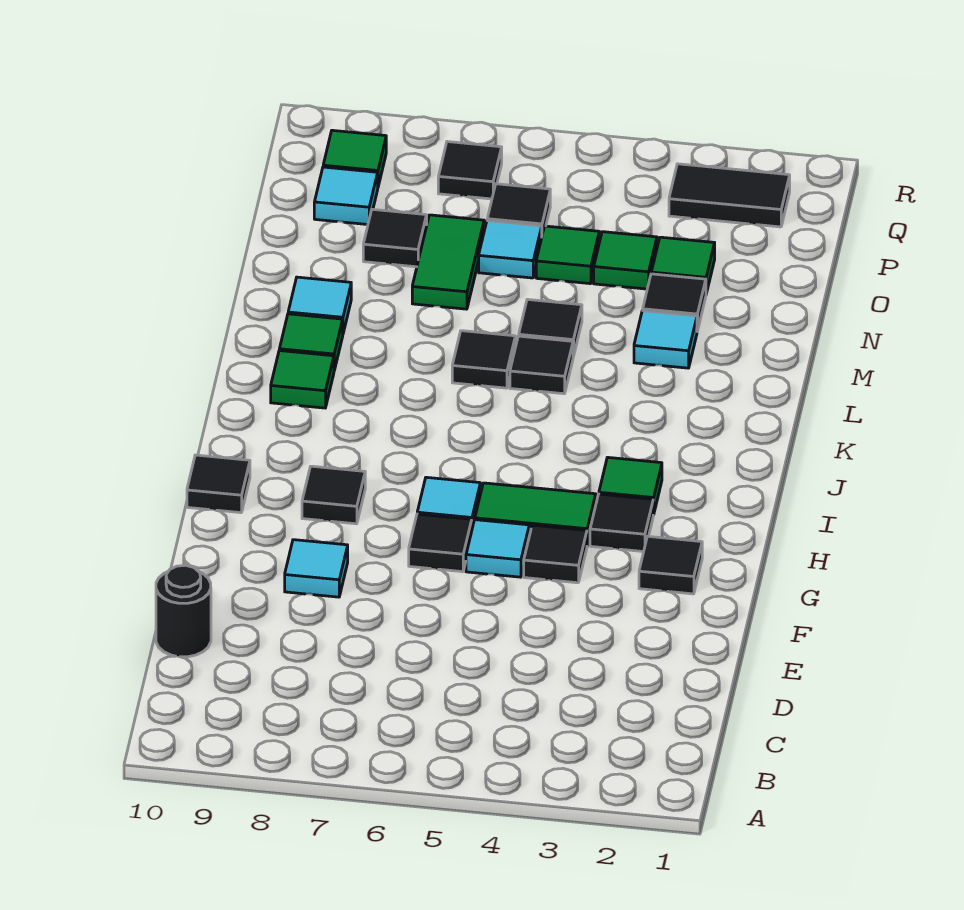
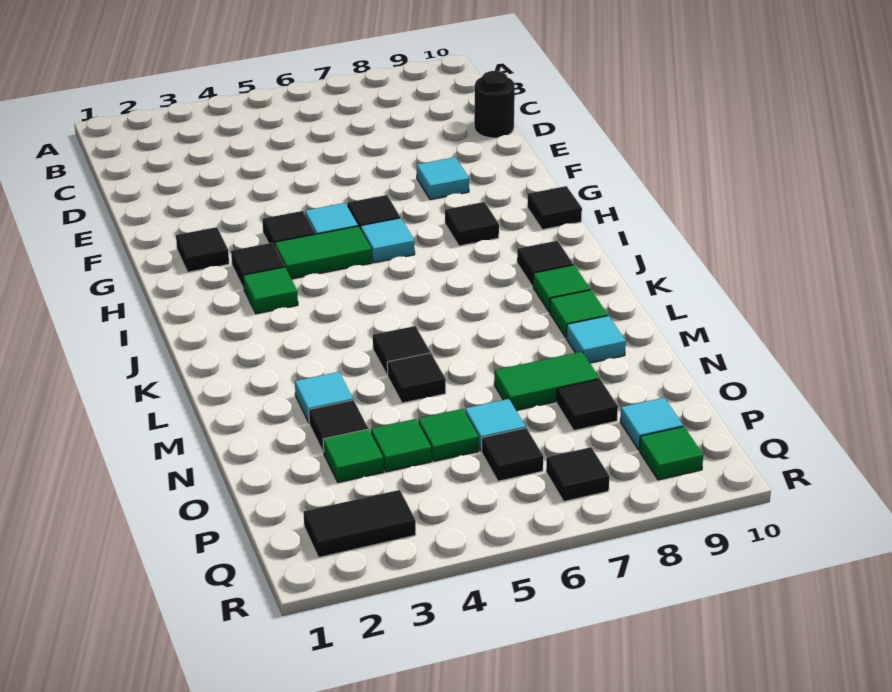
black 1x1 tile [452,331,515,388] -> black 1x1 tile moved to [517,241,573,286]
green 1x2 tile [412,215,484,309] -> green 1x2 tile turned to [494,352,599,410]

